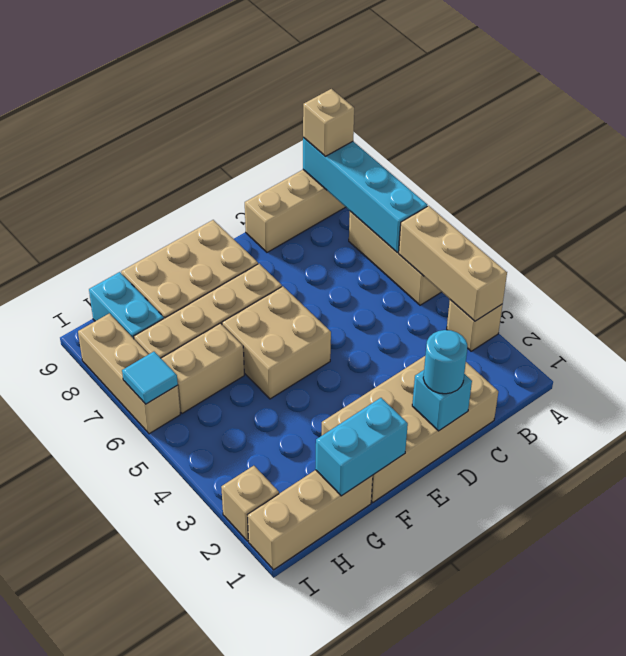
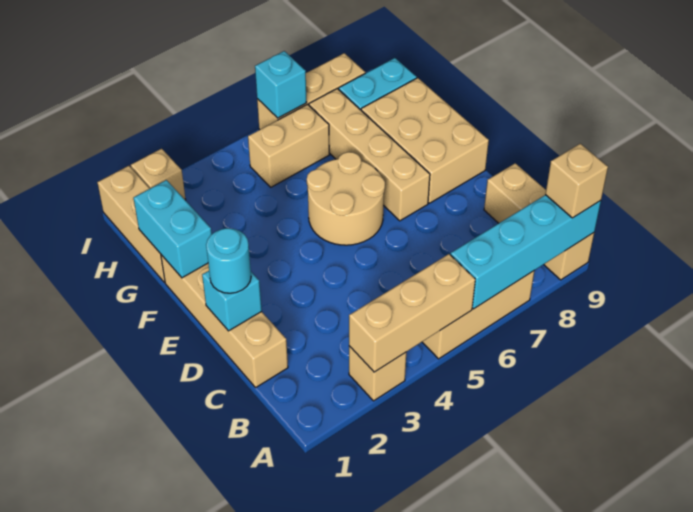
tan 2x4 brick [322,356,498,502] -> tan 1x4 brick [161,255,288,387]
tan 2x2 brick [222,286,331,399] -> tan 2x2 round brick [307,152,385,245]
tan 1x2 brick [161,323,244,414] -> tan 1x2 brick turned to [248,104,329,187]
cyan 1x1 tile [122,352,178,404] -> cyan 1x1 brick [255,51,307,118]

